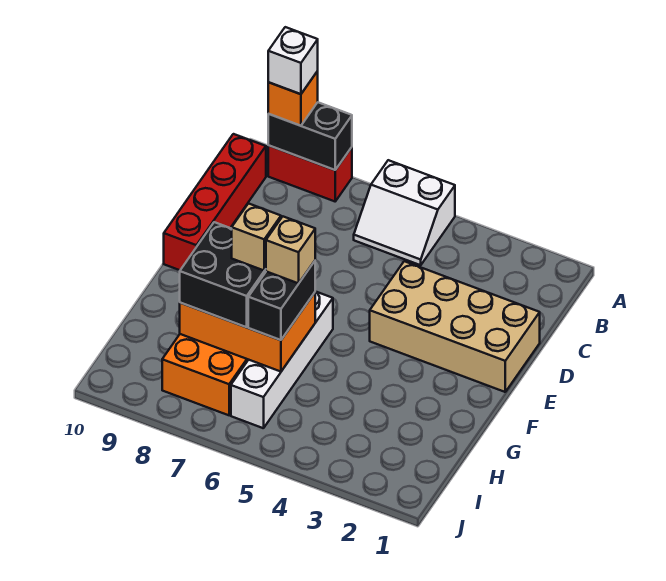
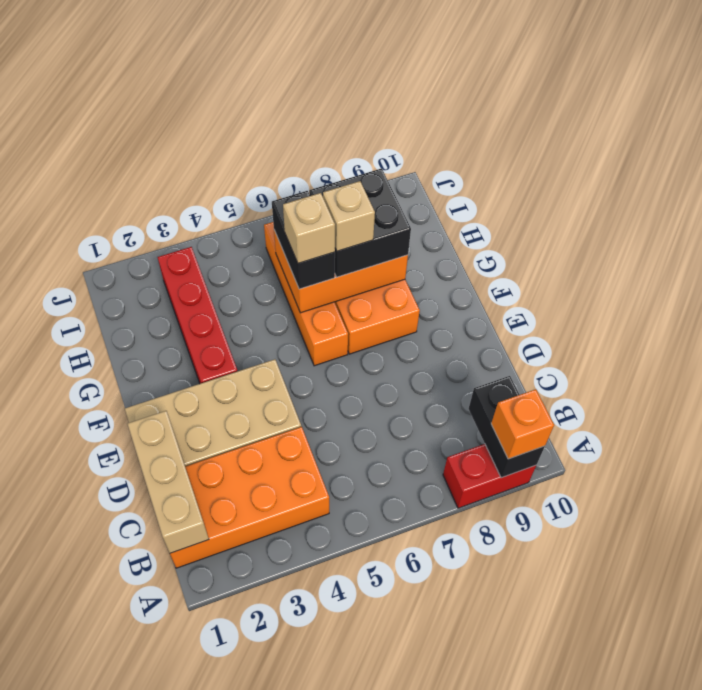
white 2x2 slope [354,160,455,265] -> none
black 1x2 brick [268,102,352,170] -> black 1x2 brick turned to [469,376,545,478]
white 1x1 brick [268,27,318,94] -> none
none -> orange 2x4 brick [170,427,329,568]
none -> tan 1x3 brick [128,411,209,553]
red 1x4 brick [164,134,266,270] -> red 1x4 brick moved to [158,247,238,384]
white 1x4 brick [231,291,333,428] -> orange 1x4 brick [264,222,348,366]

